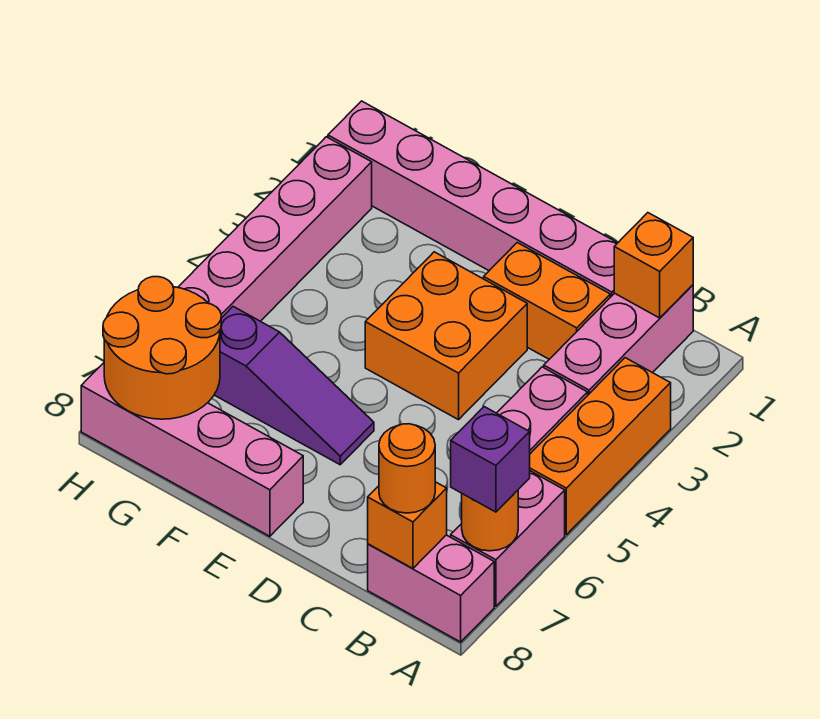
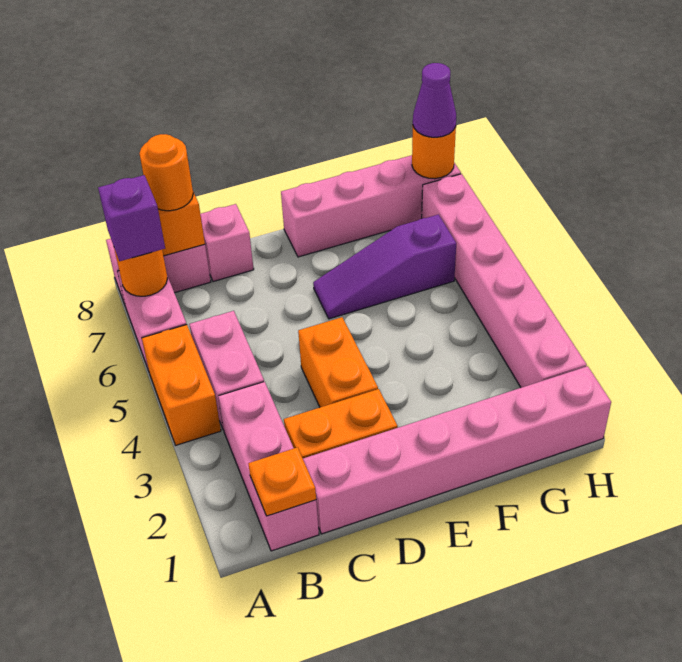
orange 1x3 brick [530,358,671,535] -> orange 1x2 brick [142,325,221,445]
orange 1x1 brick [614,213,693,318] -> orange 1x1 plate [248,447,316,516]
none -> pink 1x1 brick [200,204,254,282]
orange 2x2 brick [365,252,527,420] -> orange 1x2 brick [298,317,378,407]
orange 2x2 round brick [103,277,221,419] -> orange 1x1 round brick [412,127,456,179]
none -> purple 1x1 cone [413,63,456,137]

